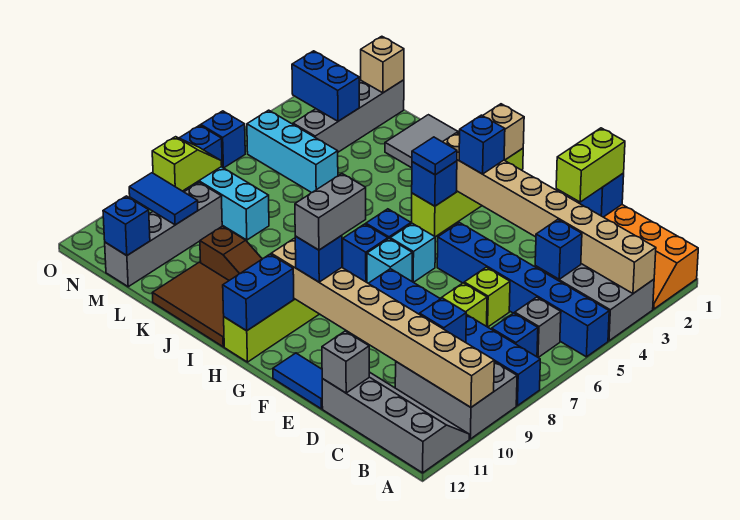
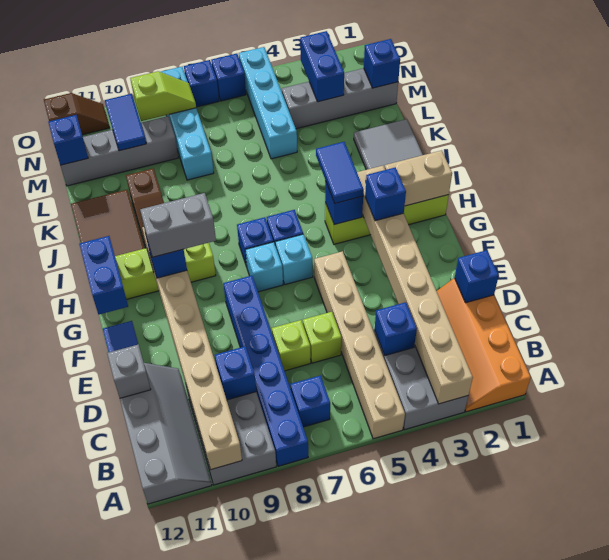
blue 1x6 brick [437,223,609,357] -> tan 1x6 brick [314,251,405,439]
grey 1x1 brick [515,297,561,358] -> none
lime 1x2 brick [556,128,625,202] -> none
blue 1x1 tile [412,137,457,175] -> blue 1x2 tile [316,142,364,203]
blue 1x2 brick [223,254,294,331] -> blue 1x2 brick turned to [79,236,128,315]
cyan 1x3 brick [247,110,338,193] -> cyan 1x4 brick [239,47,297,159]
tan 1x1 brick [361,36,404,93] -> blue 1x1 brick [364,39,400,88]
none -> brown 1x2 slope [44,93,110,135]

